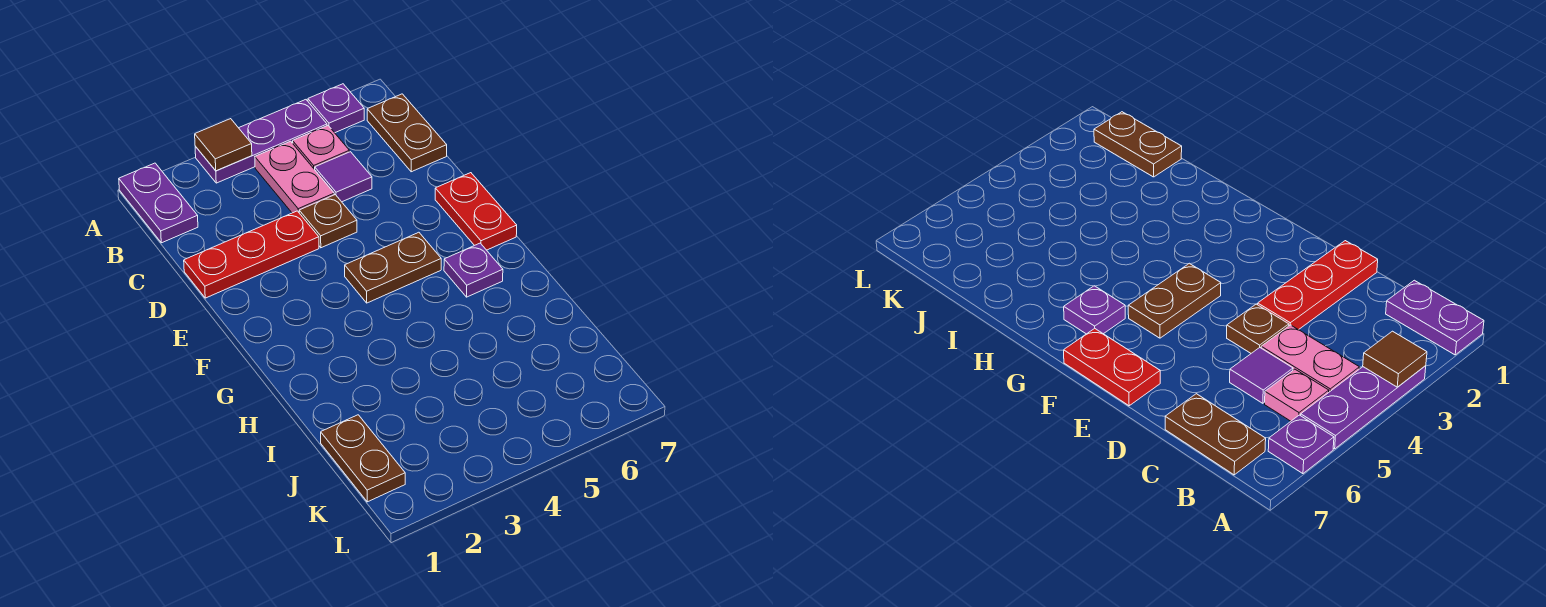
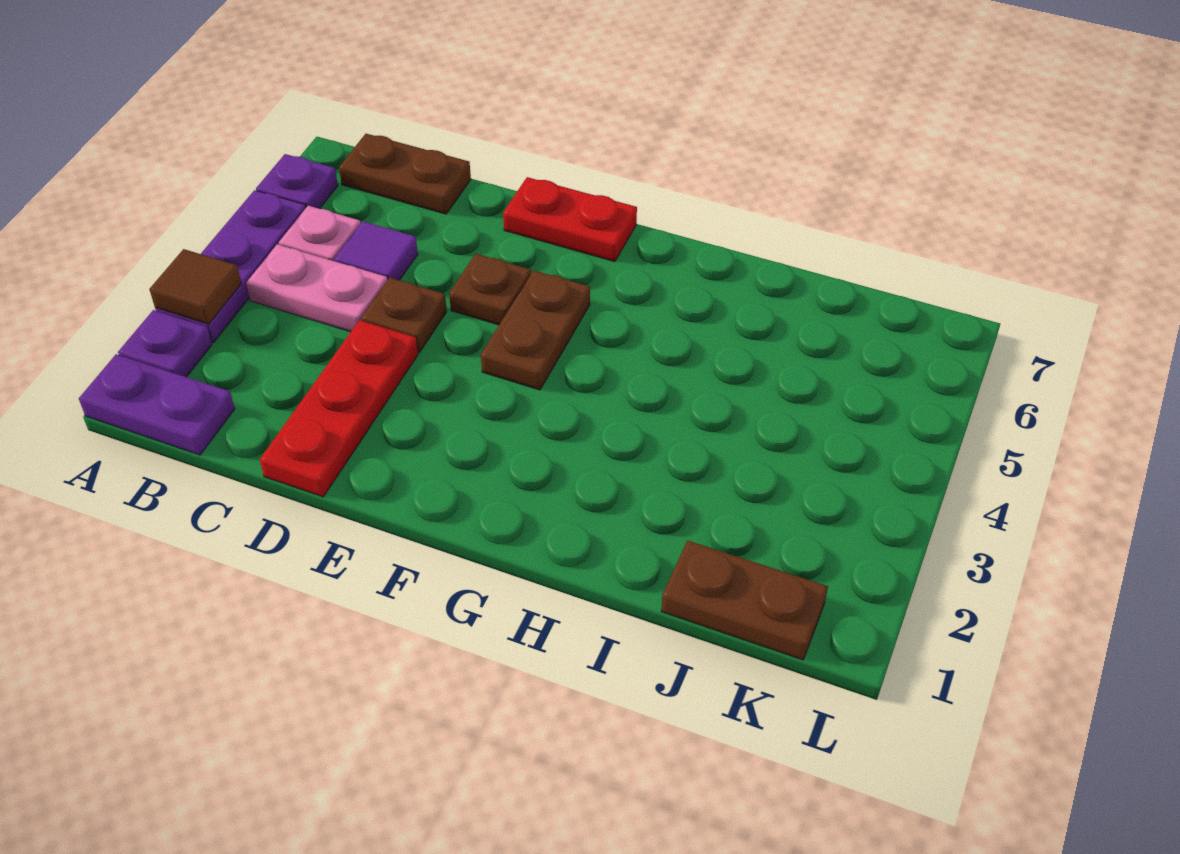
none -> brown 1x1 plate [449,254,531,325]
purple 1x1 plate [444,243,503,297] -> purple 1x1 plate moved to [118,310,212,377]

